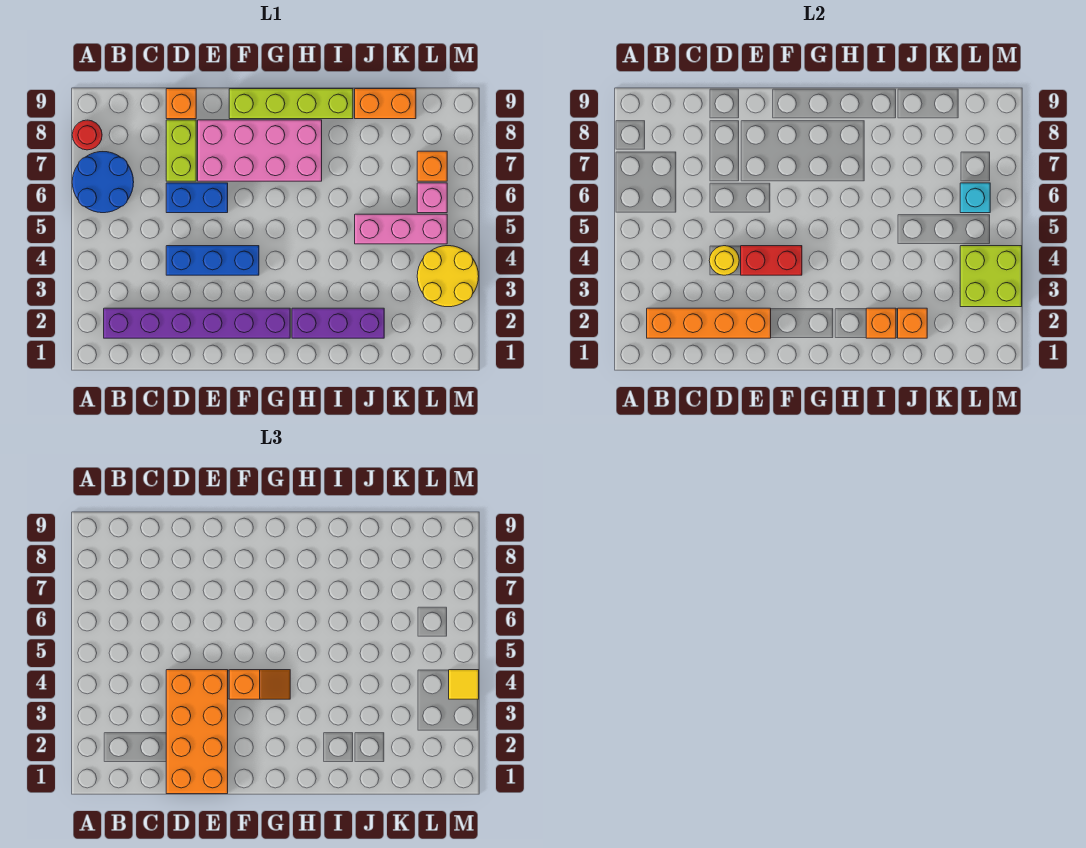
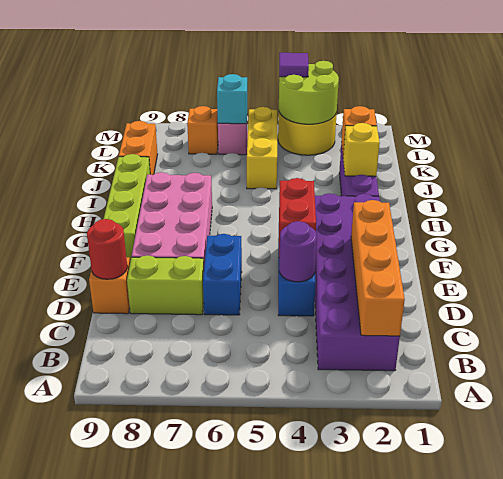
blue 2x2 round brick [72,152,134,213] -> none
red 1x1 round brick [72,120,102,150] -> red 1x1 round brick moved to [87,219,127,279]
purple 1x6 brick [104,308,290,338] -> purple 2x6 brick [315,193,400,371]
orange 2x4 brick [166,670,228,794] -> none
yellow 1x1 round brick [709,246,739,275] -> purple 1x1 round brick [279,221,317,282]
orange 1x2 slope [229,670,290,699] -> none
orange 1x1 brick [866,308,896,338] -> yellow 1x1 brick [343,123,380,176]
pink 1x3 brick [355,214,447,244] -> yellow 1x3 brick [247,107,277,189]
lime 2x2 brick [960,246,1022,307] -> lime 2x2 round brick [279,61,339,124]
yellow 1x1 tile [449,670,479,699] -> purple 1x1 tile [279,53,309,77]

